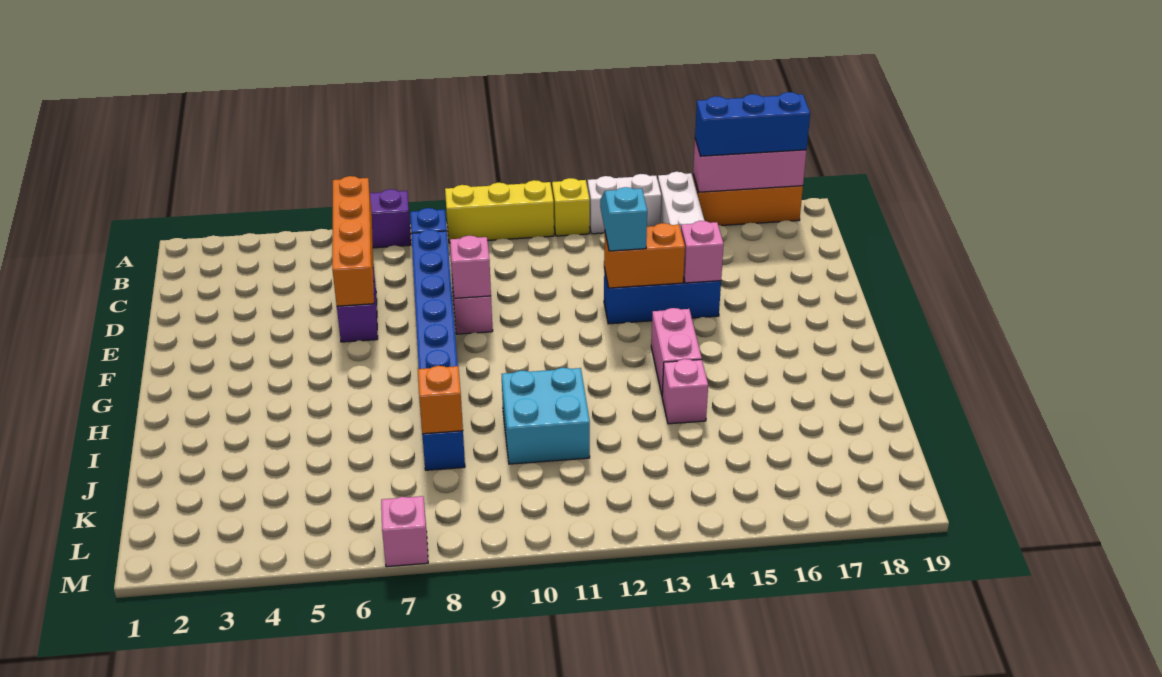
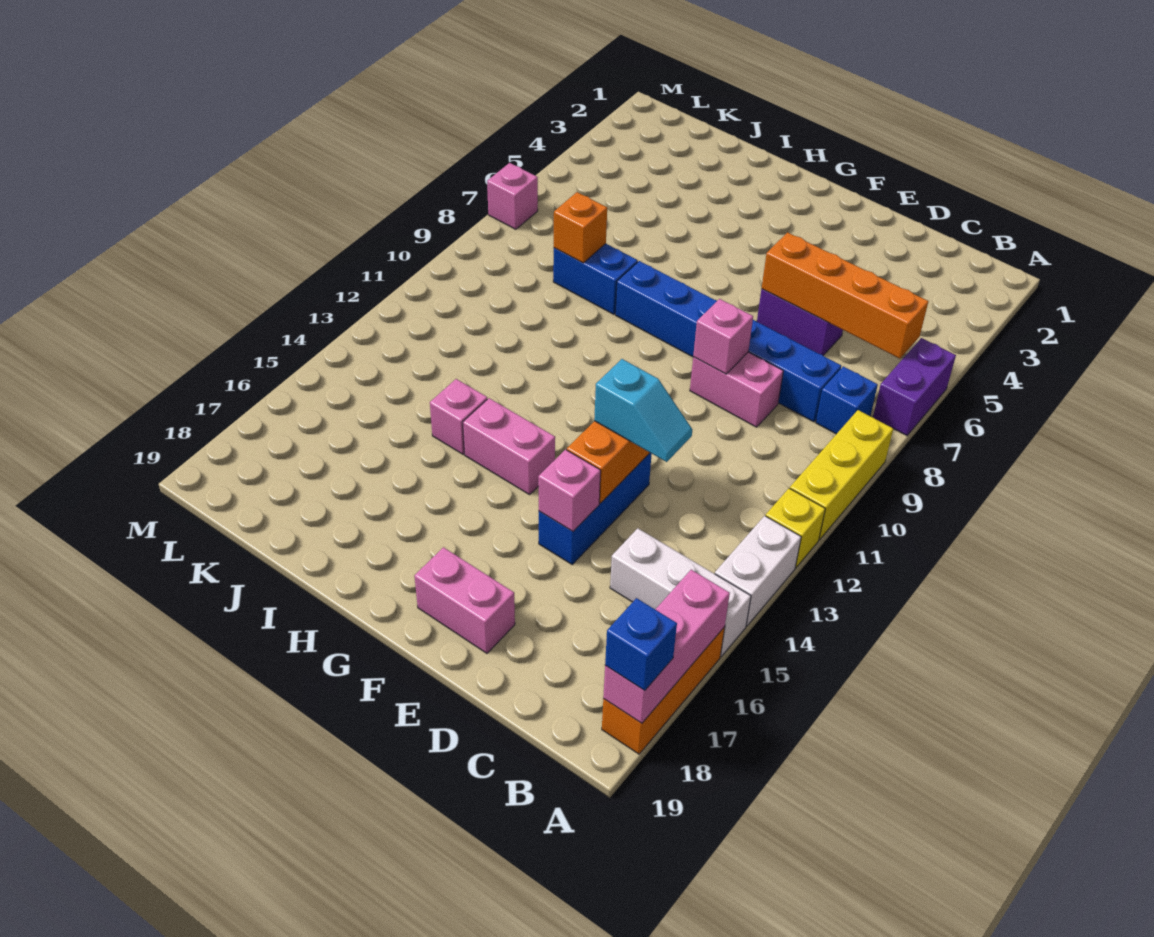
blue 1x3 brick [695,92,810,156] -> blue 1x1 brick [605,598,677,690]
none -> pink 1x2 brick [414,547,515,653]
cyan 2x2 brick [502,368,590,464] -> none

